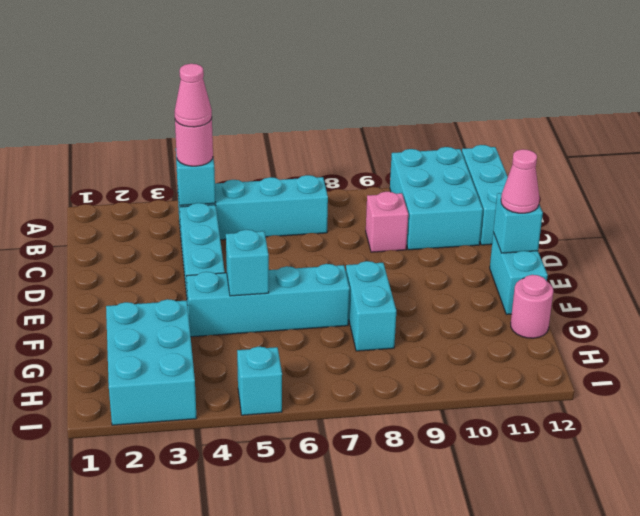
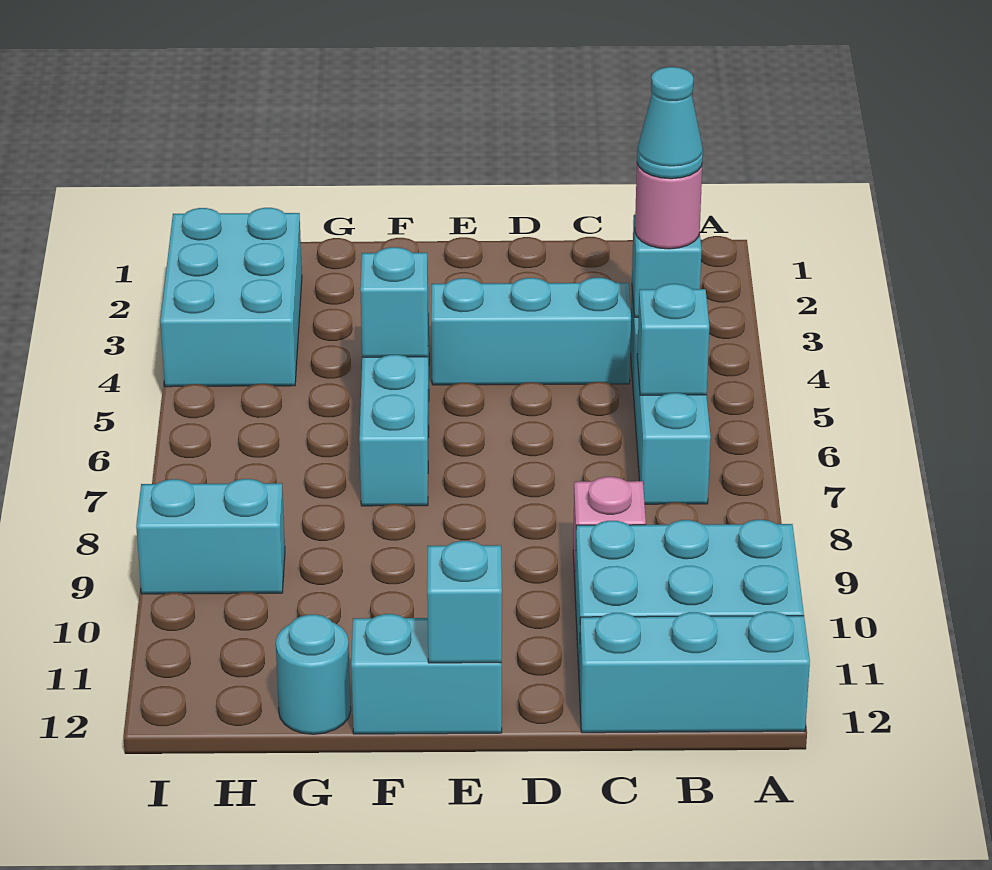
pink 1x1 cone [174,64,212,127] -> cyan 1x1 cone [637,67,703,179]
pink 1x1 cone [501,149,539,213] -> none
cyan 1x2 brick [346,261,396,351] -> cyan 1x2 brick moved to [136,479,285,594]
cyan 2x3 brick [106,299,197,425] -> cyan 2x3 brick turned to [160,208,302,387]
pink 1x1 round brick [511,275,553,338] -> cyan 1x1 round brick [276,614,351,734]
cyan 1x1 brick [237,347,282,415] -> cyan 1x1 brick moved to [637,284,709,395]

